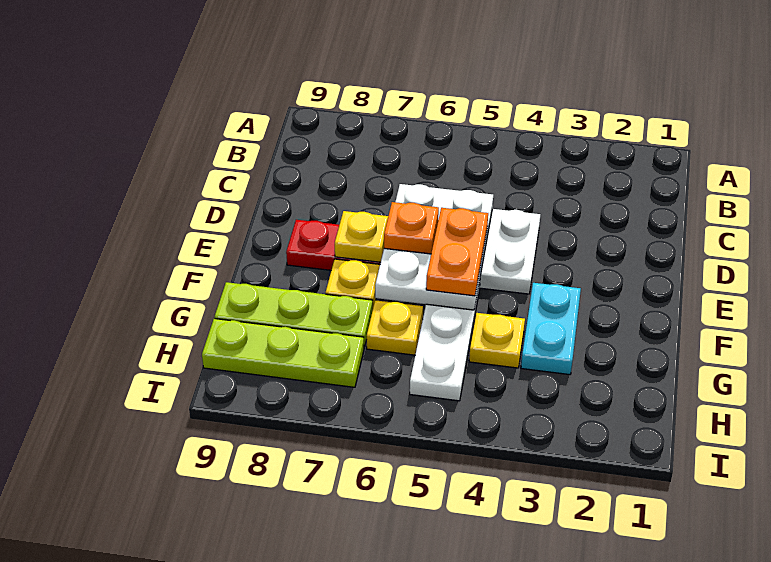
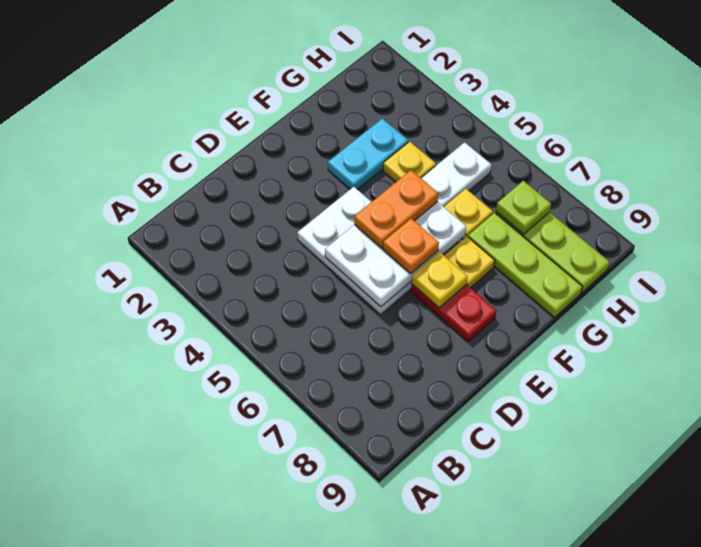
none -> lime 1x1 plate [496,181,551,234]

